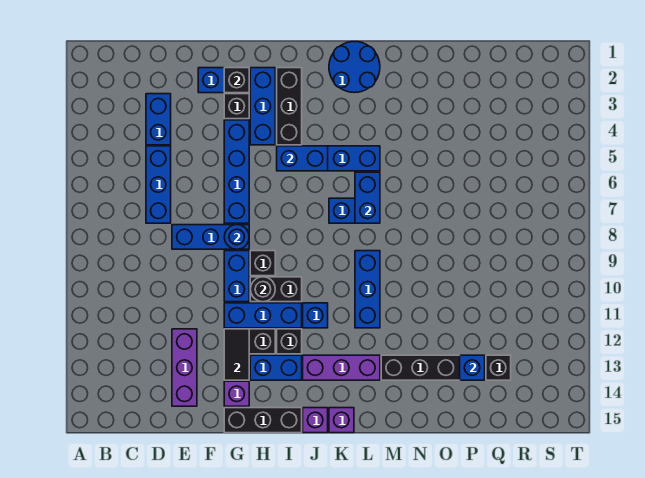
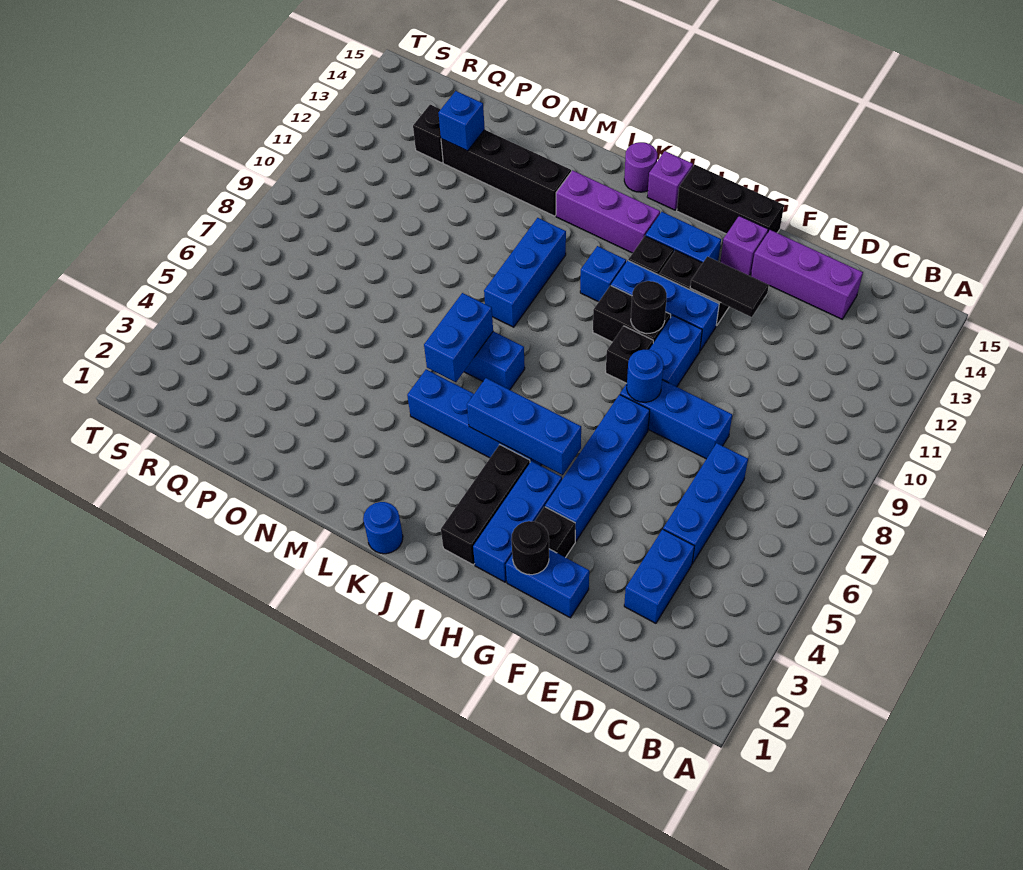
purple 1x3 brick [172,329,197,406] -> purple 1x3 brick turned to [751,230,863,319]
black 1x1 brick [224,68,249,93] -> black 1x1 round brick [511,521,549,575]
black 1x2 tile [224,329,249,380] -> black 1x2 tile turned to [690,256,769,317]
blue 1x2 brick [277,146,328,171] -> blue 1x3 brick [467,378,581,475]
blue 2x2 round brick [329,42,380,93] -> blue 1x1 round brick [363,502,403,554]
purple 1x1 brick [329,408,354,433] -> purple 1x1 round brick [624,142,657,192]

